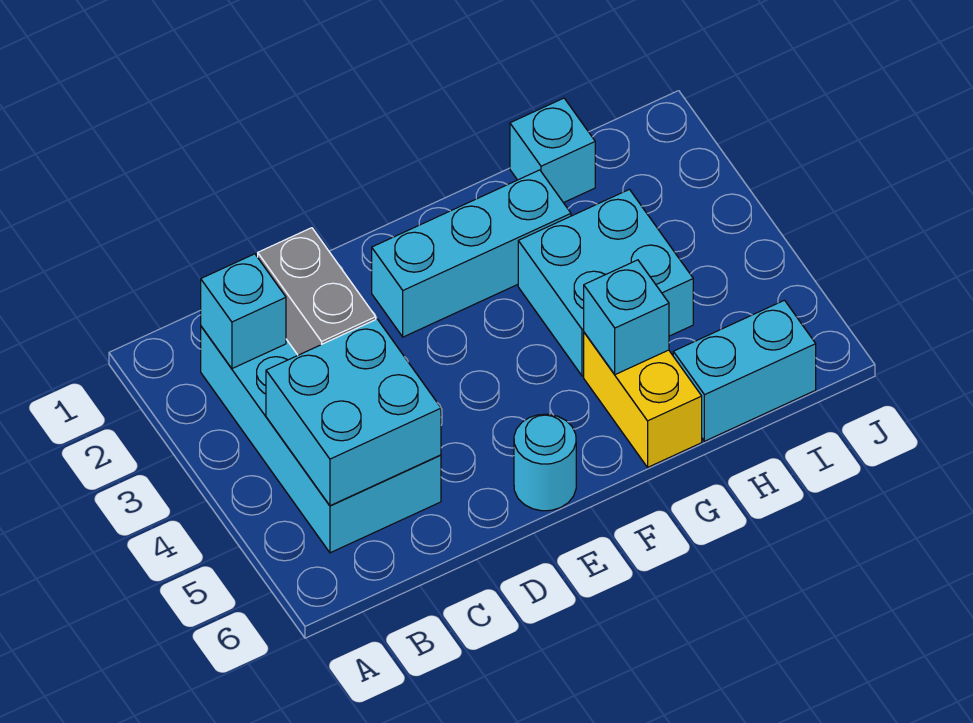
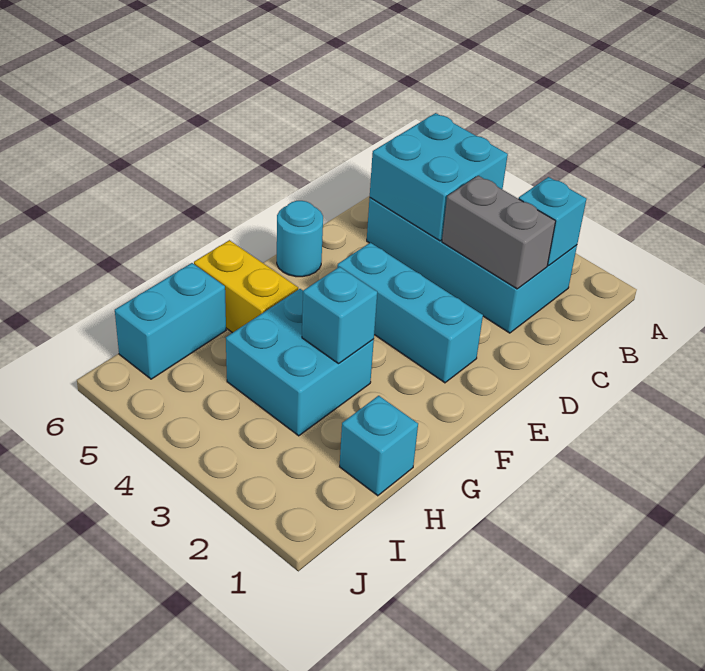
cyan 1x3 brick [372,170,571,337] -> cyan 1x3 brick turned to [337,243,483,383]
cyan 1x1 brick [584,260,669,375] -> cyan 1x1 brick moved to [302,267,377,364]

